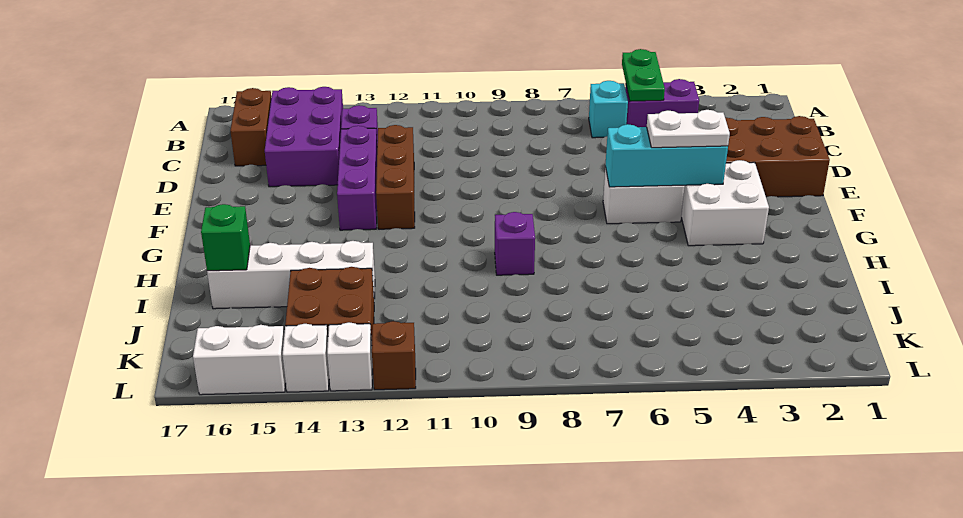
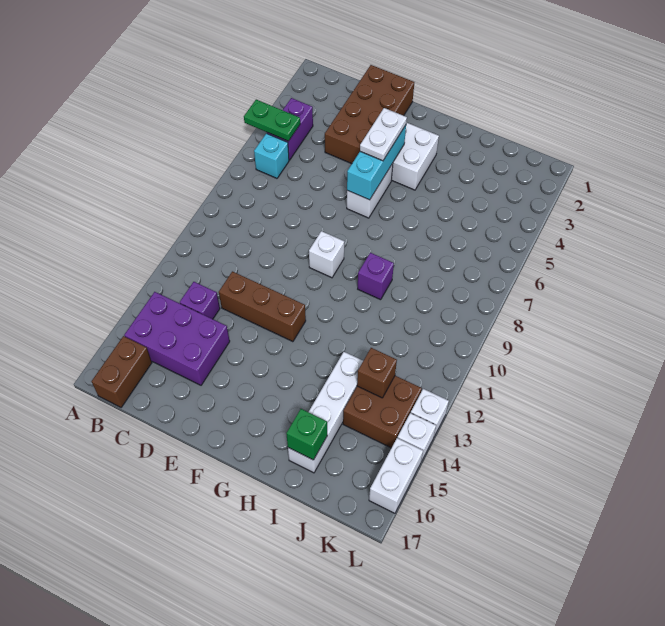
brown 1x2 brick [230,88,272,166] -> brown 1x2 brick turned to [92,336,152,407]
purple 1x3 brick [337,126,377,230] -> none
none -> white 1x1 brick [309,231,344,278]
brown 1x1 brick [372,321,416,390] -> brown 1x1 brick moved to [357,348,397,398]

